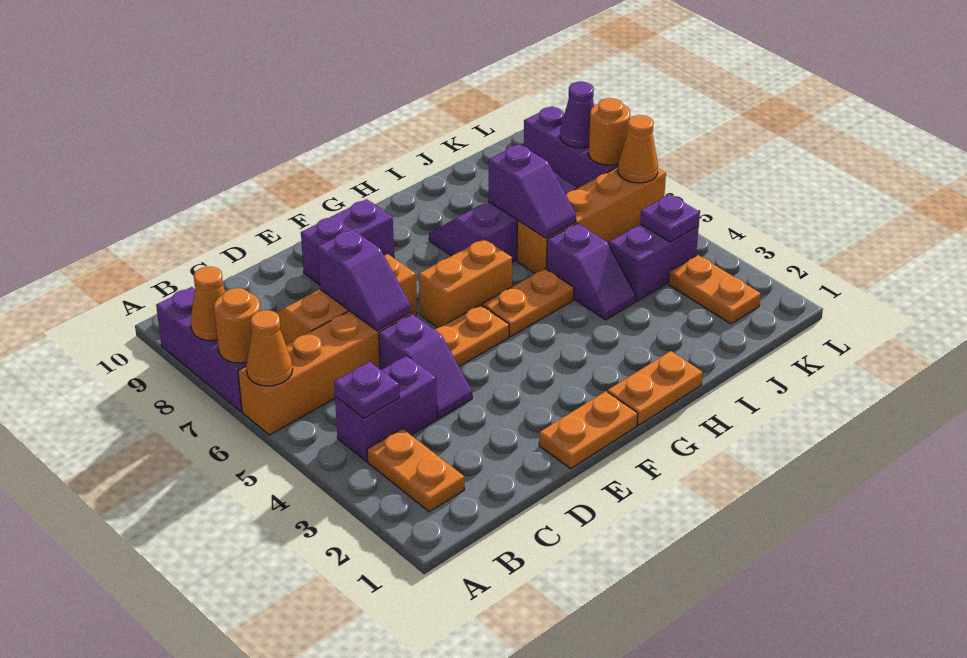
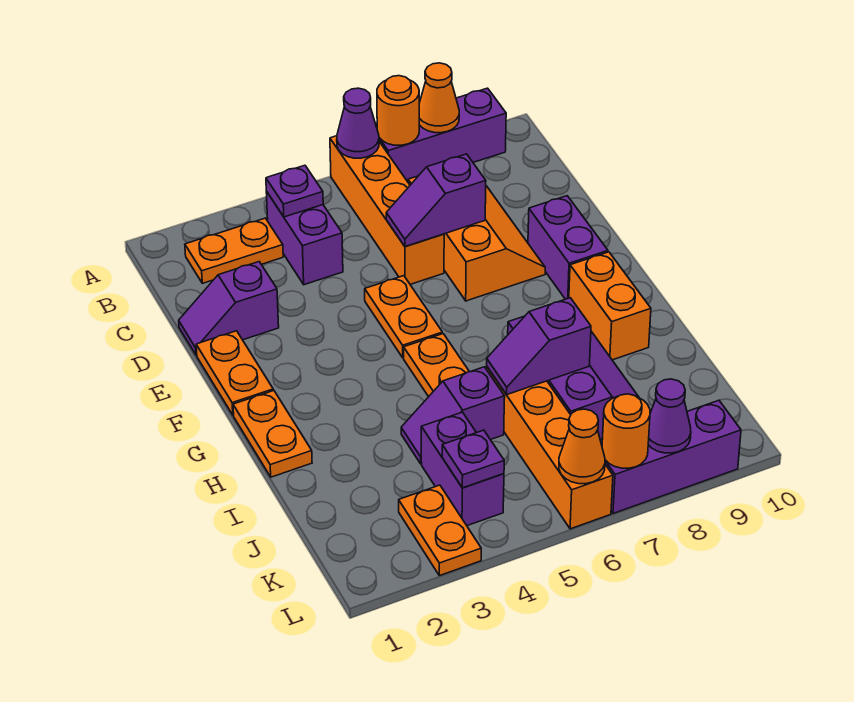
orange 1x1 cone [246,310,293,386] -> purple 1x1 cone [337,88,379,158]
purple 1x2 slope [379,314,472,418] -> purple 1x2 slope moved to [179,262,279,355]
orange 1x2 brick [419,239,512,328] -> orange 1x2 brick moved to [569,252,651,360]
orange 1x2 plate [669,255,761,324] -> orange 1x2 plate turned to [399,485,481,576]

